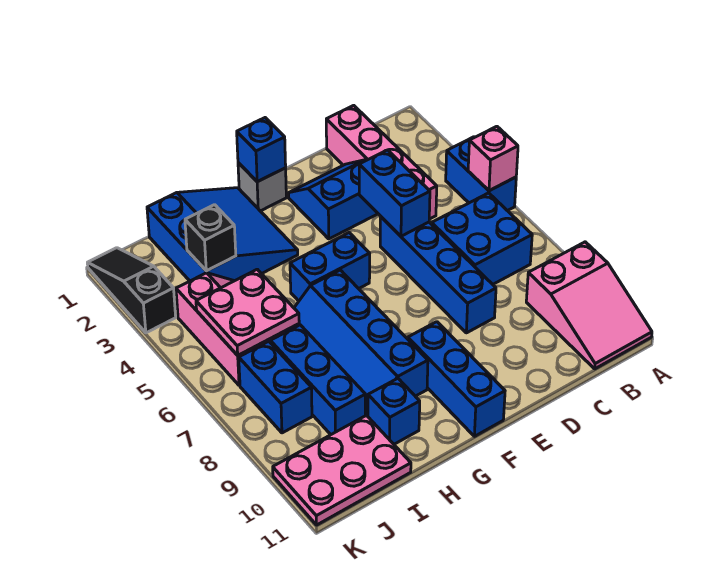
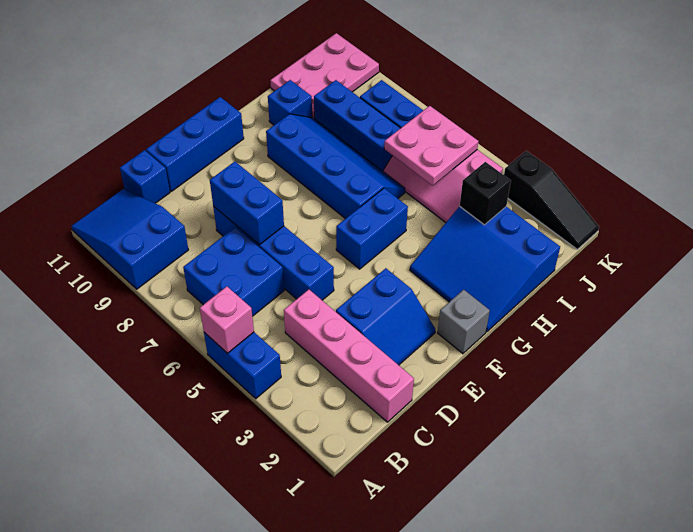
pink 2x3 slope [526,242,652,369] -> blue 2x3 slope [71,189,188,289]
blue 1x2 brick [359,150,430,236] -> blue 1x2 brick moved to [210,162,284,245]
blue 1x1 brick [237,118,286,182] -> blue 1x1 brick moved to [120,150,170,203]
blue 1x3 brick [408,322,505,436] -> blue 1x3 brick turned to [146,97,244,192]

